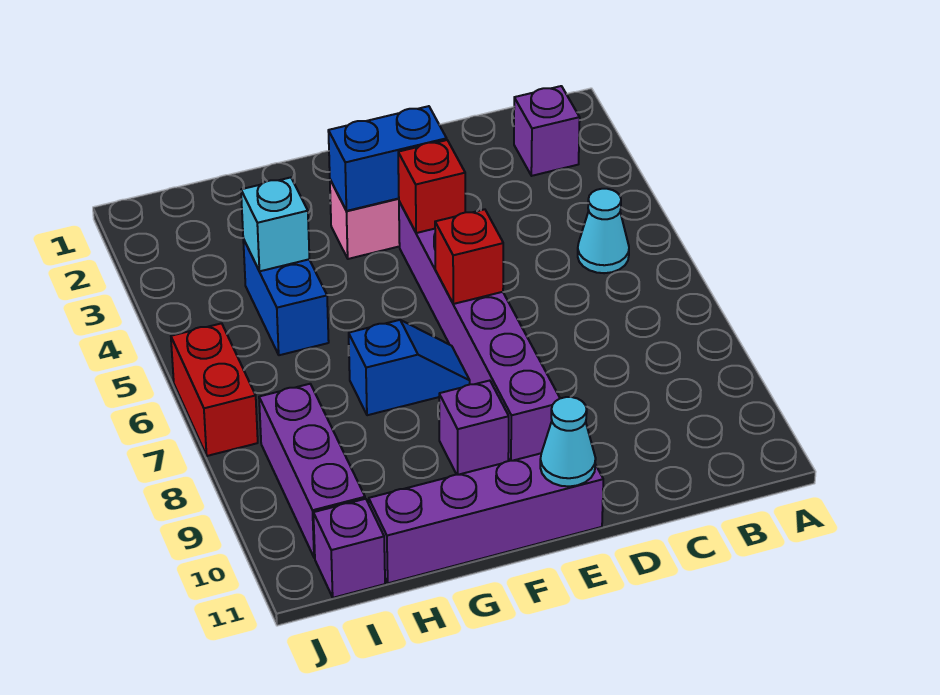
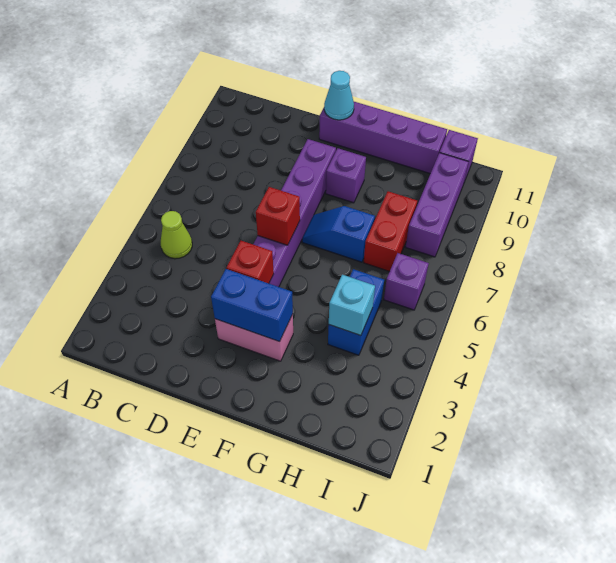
purple 1x1 brick [514,86,580,176] -> purple 1x1 brick moved to [384,253,429,310]
cyan 1x1 cone [578,189,629,273] -> lime 1x1 cone [161,211,192,259]
red 1x2 brick [171,323,258,456] -> red 1x2 brick moved to [364,191,417,272]

